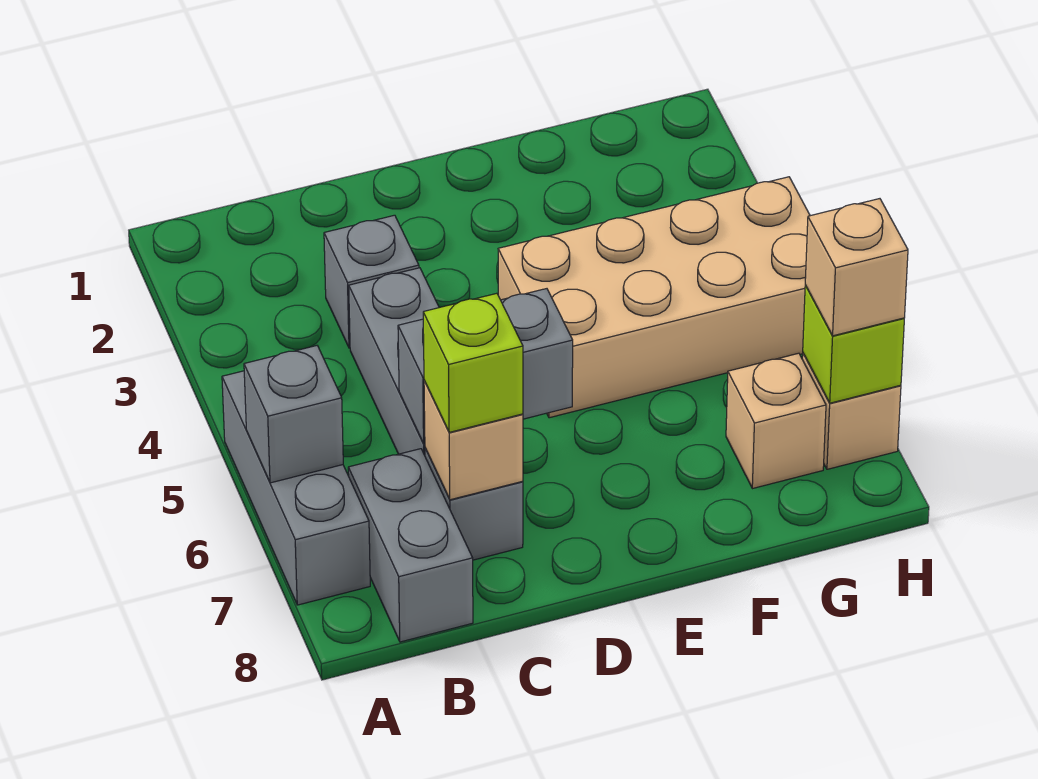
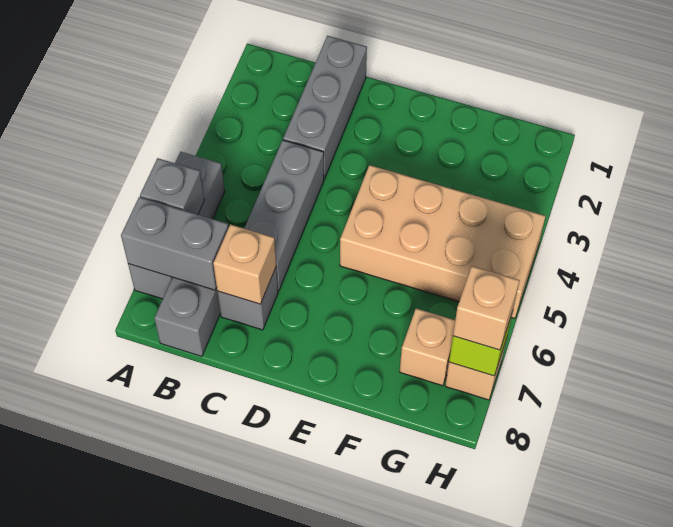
grey 1x1 brick [324,215,419,348] -> grey 1x3 brick [283,36,367,179]
grey 1x2 brick [398,289,573,444] -> grey 1x2 brick moved to [121,197,229,290]
lime 1x1 brick [423,293,523,432] -> none

